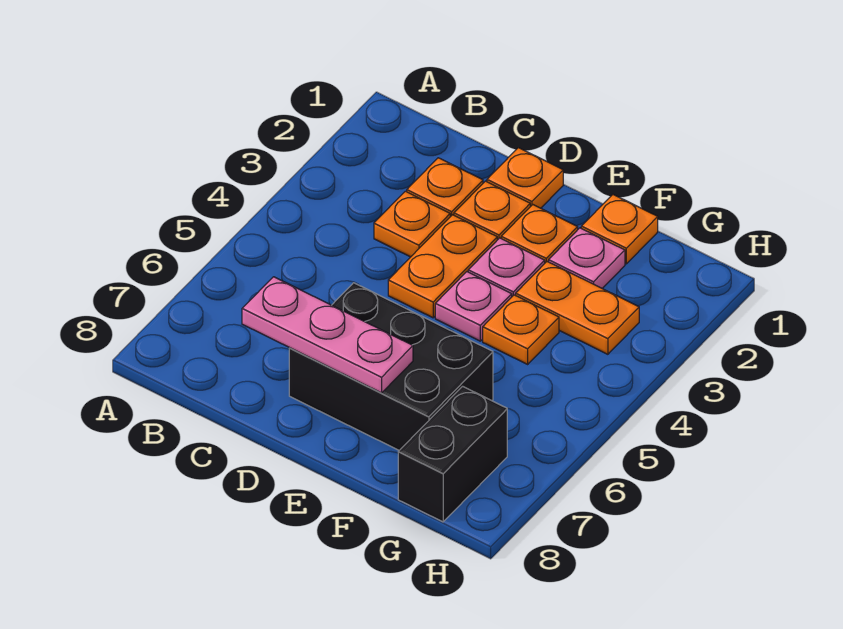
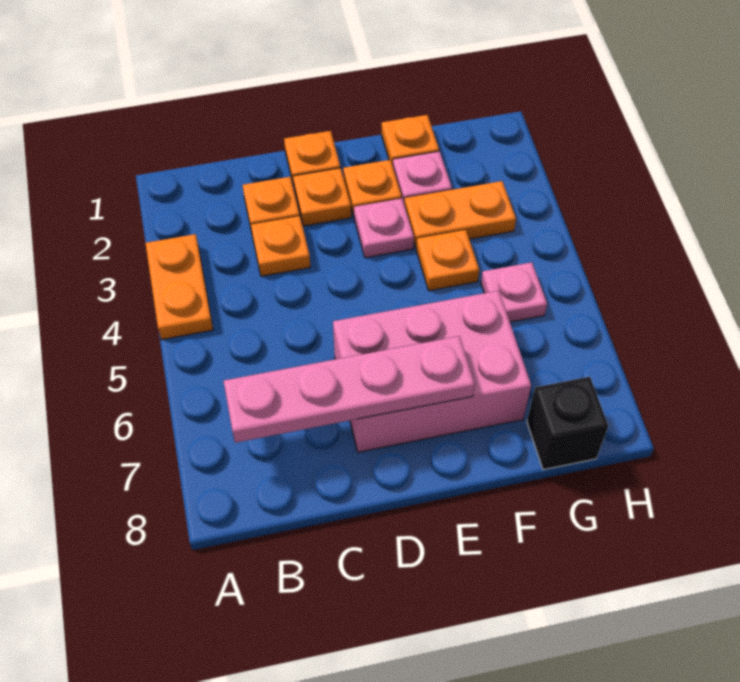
pink 1x3 plate [242,277,413,393] -> pink 1x4 plate [224,336,475,443]
orange 1x2 plate [388,215,497,318] -> orange 1x2 plate moved to [146,234,213,340]
black 2x3 brick [289,283,493,450] -> pink 2x3 brick [333,291,531,452]
pink 1x1 plate [435,272,512,341] -> pink 1x1 plate moved to [481,262,547,322]
black 1x2 brick [398,386,507,522] -> black 1x1 brick [527,377,608,470]

